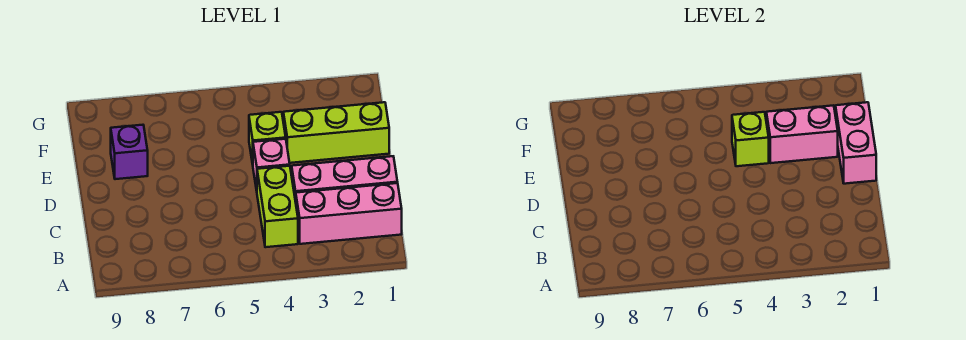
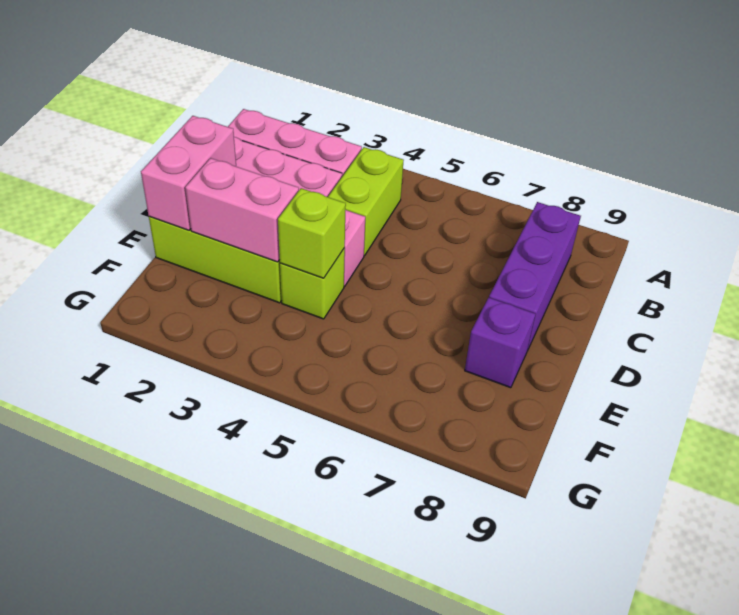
none -> purple 1x3 brick [489,202,581,351]

